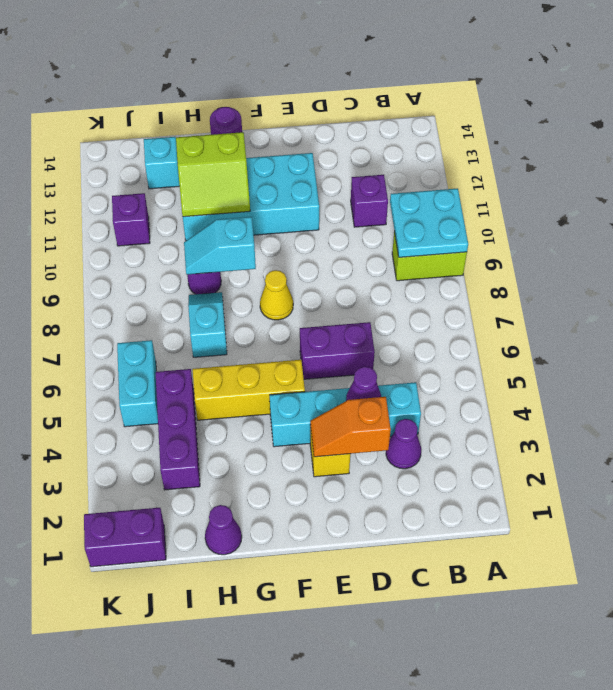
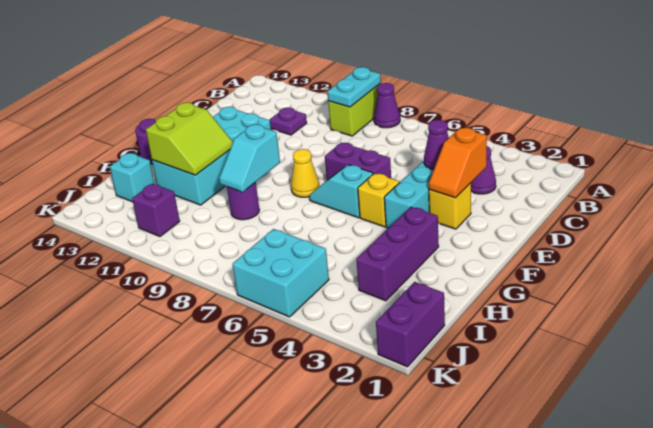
cyan 2x2 plate [390,188,468,257] -> cyan 1x2 plate [327,67,381,107]
purple 1x1 brick [351,175,388,227] -> purple 1x1 plate [270,108,307,135]
purple 1x2 brick [300,322,375,379] -> purple 1x2 brick turned to [325,143,391,180]
yellow 1x3 brick [193,360,305,420] -> yellow 1x1 brick [358,173,400,227]
purple 1x1 cone [205,505,242,555] -> purple 1x1 cone moved to [374,83,400,128]
cyan 1x2 slope [188,292,227,357] -> cyan 1x2 slope moved to [309,165,373,218]
purple 1x3 brick [156,369,200,490] -> purple 1x3 brick turned to [356,207,439,301]
cyan 1x2 brick [117,340,158,427] -> cyan 2x2 brick [232,229,329,317]

